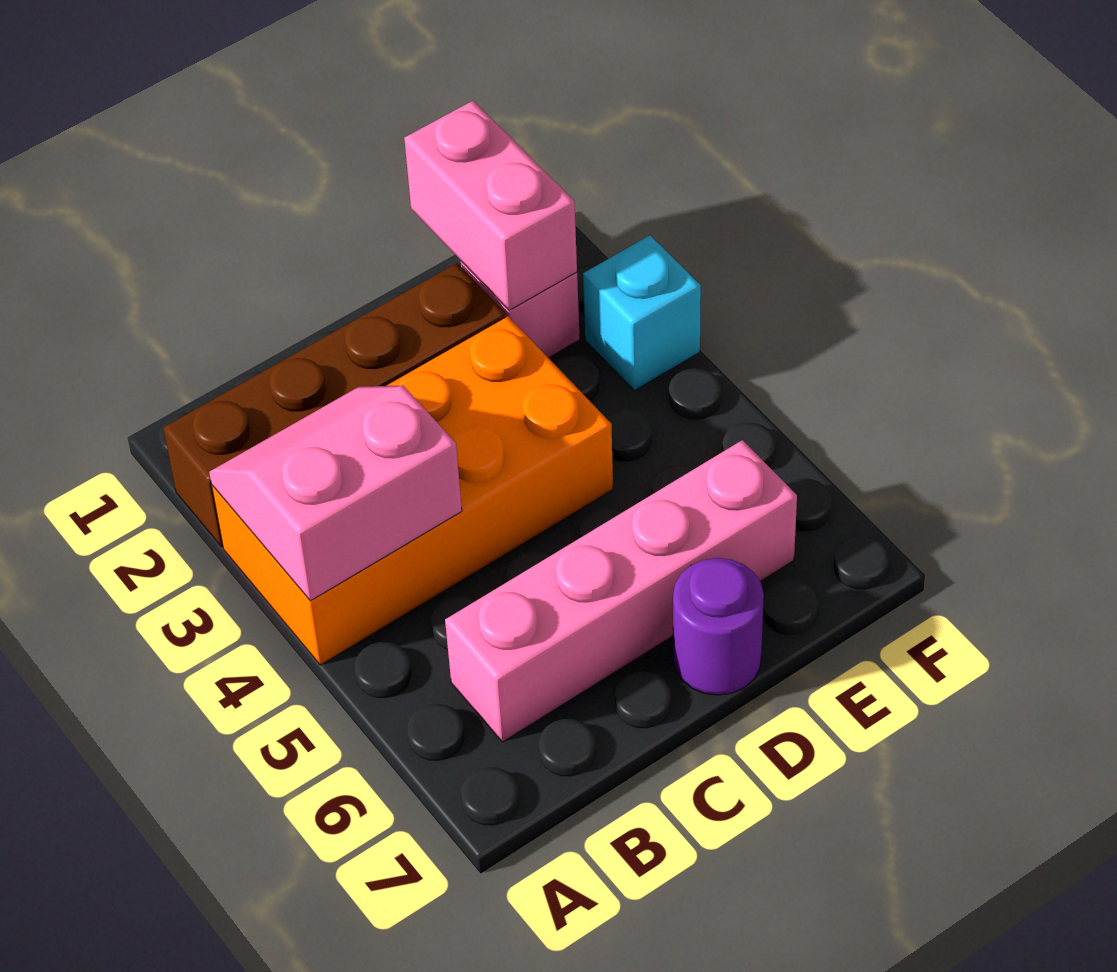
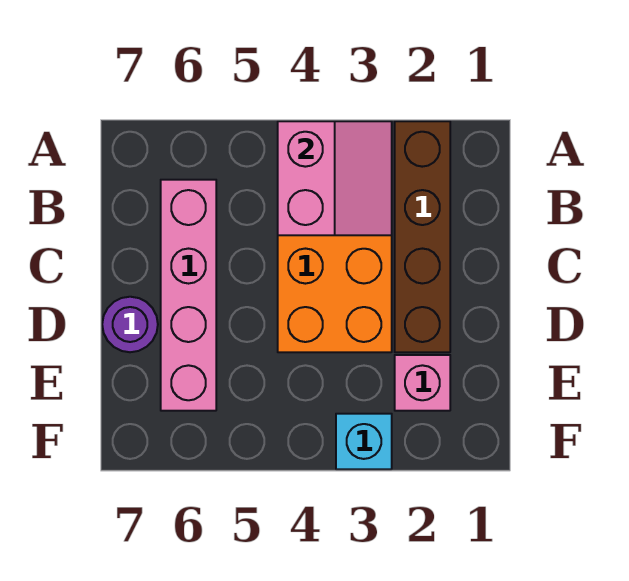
pink 1x2 brick [404,101,577,310] -> none

